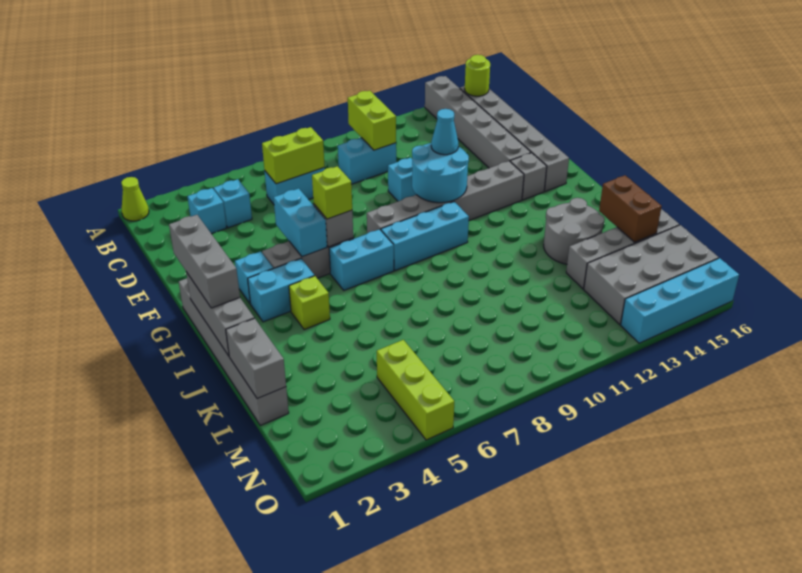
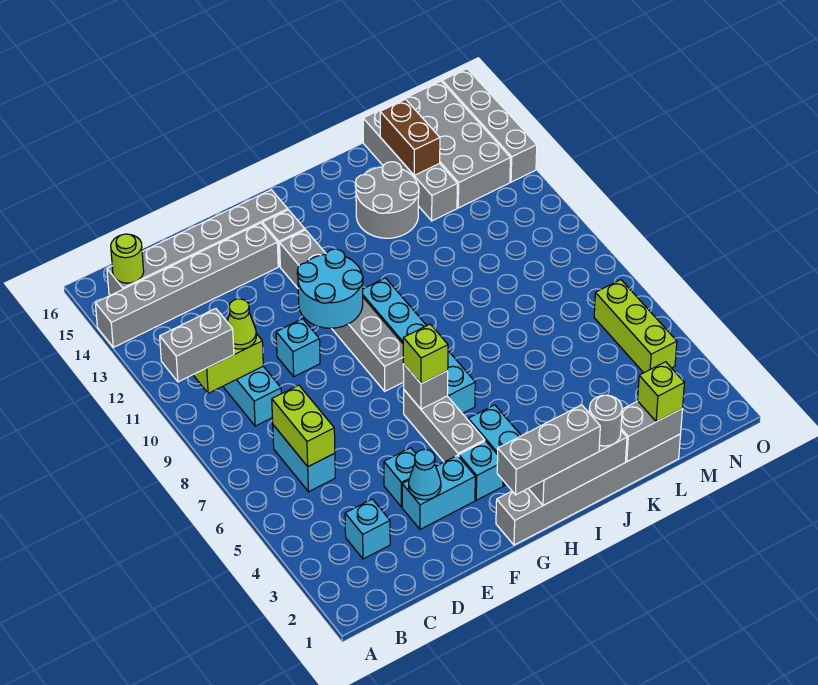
lime 1x1 cone [121,177,149,221] -> lime 1x1 cone moved to [227,299,256,349]
none -> grey 1x2 brick [160,309,234,382]
cyan 1x1 brick [214,179,252,228] -> cyan 1x1 brick moved to [384,448,416,507]
cyan 1x2 brick [274,188,327,257] -> cyan 1x2 brick moved to [402,455,475,529]
cyan 1x1 cone [431,109,458,155] -> cyan 1x1 cone moved to [409,449,441,500]
lime 1x1 brick [289,276,330,330] -> lime 1x1 brick moved to [638,362,684,422]
none -> grey 1x1 round brick [589,395,622,446]
brown 1x2 brick [599,175,662,242] -> brown 1x2 brick turned to [380,99,440,175]
lime 1x3 brick [377,340,454,440] -> lime 1x3 brick turned to [594,280,677,373]
cyan 1x4 brick [621,258,739,343] -> grey 1x4 brick [442,69,537,182]

